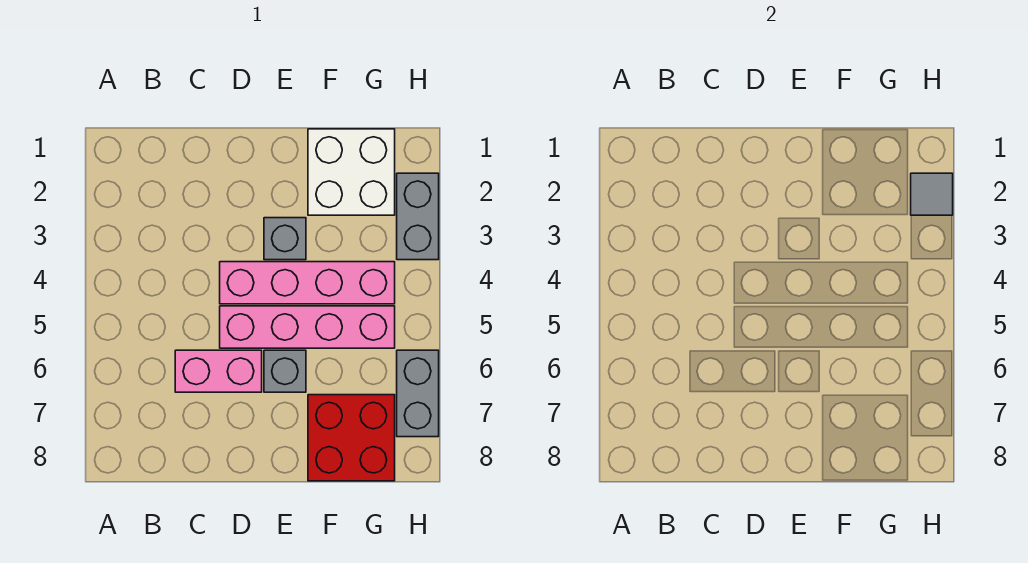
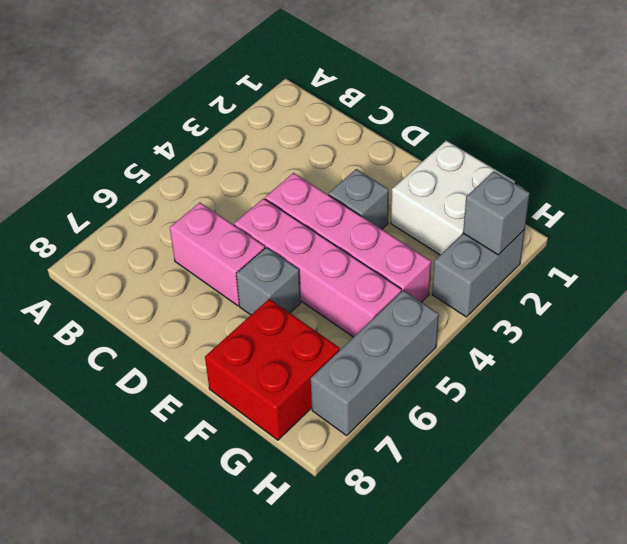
grey 1x1 tile [911,173,953,215] -> grey 1x1 brick [463,171,530,255]
grey 1x2 brick [397,350,439,437] -> grey 1x3 brick [311,290,439,435]

